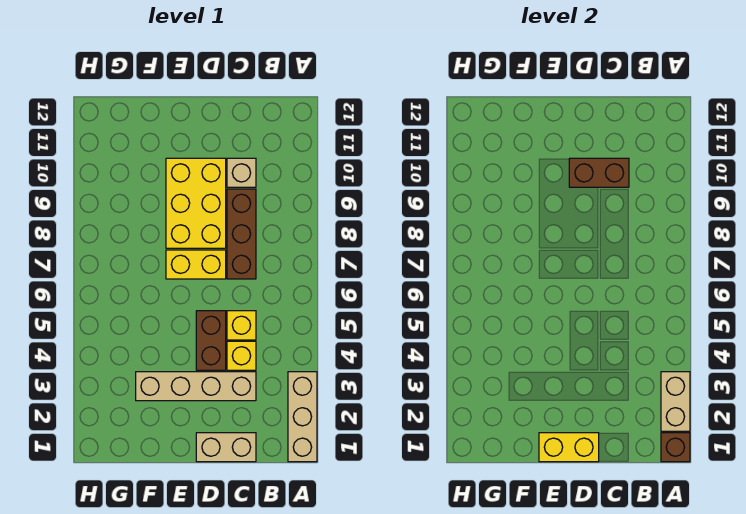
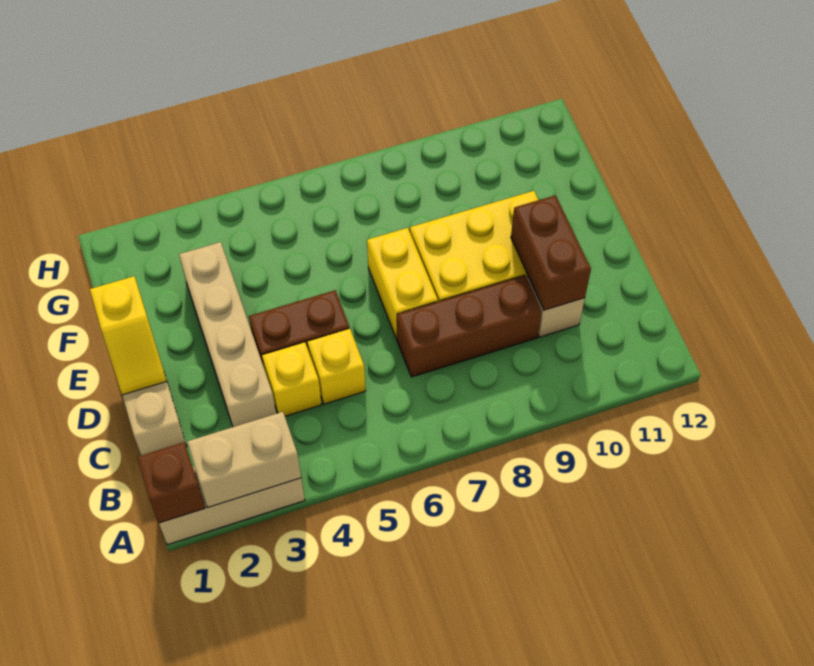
yellow 1x2 brick [539,433,599,462] -> yellow 1x2 slope [90,276,167,395]

